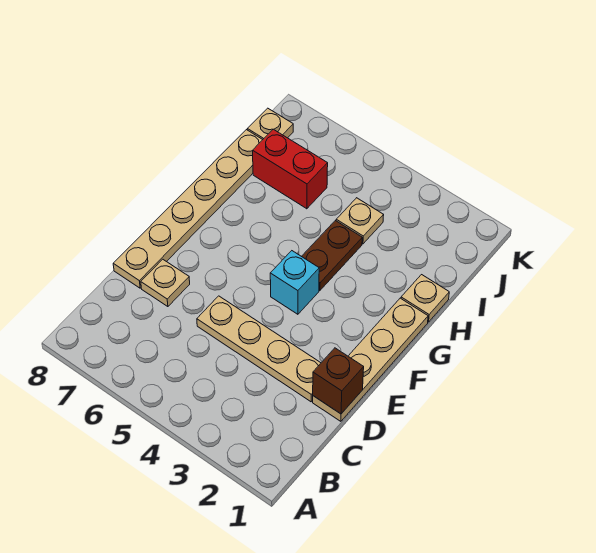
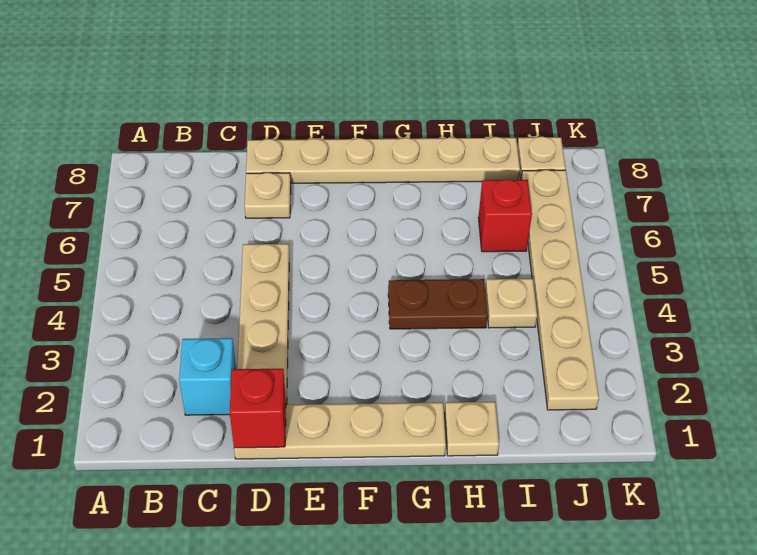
brown 1x1 brick [313,348,364,414] -> red 1x1 brick [230,369,286,448]
cyan 1x1 brick [270,251,319,314] -> cyan 1x1 brick moved to [179,338,236,415]
red 1x2 brick [253,129,328,209] -> red 1x1 brick [478,179,532,252]
none -> tan 1x6 plate [521,170,599,410]

